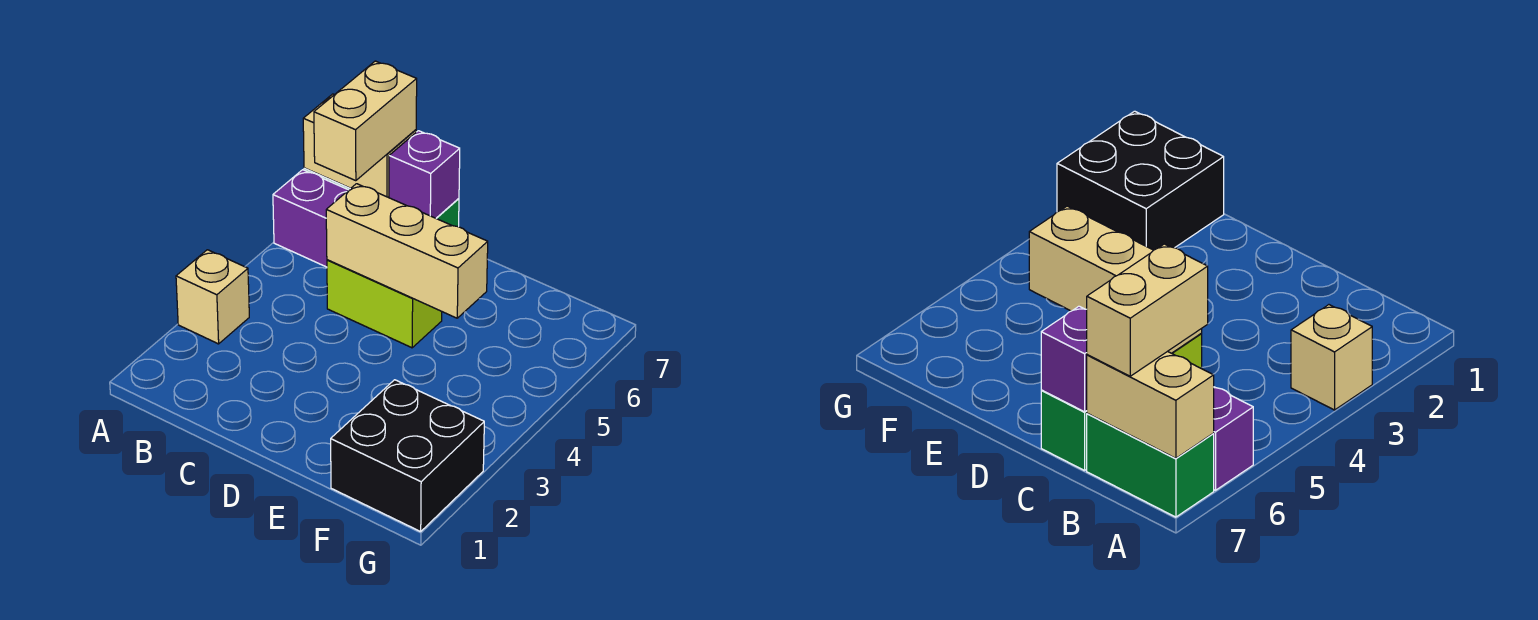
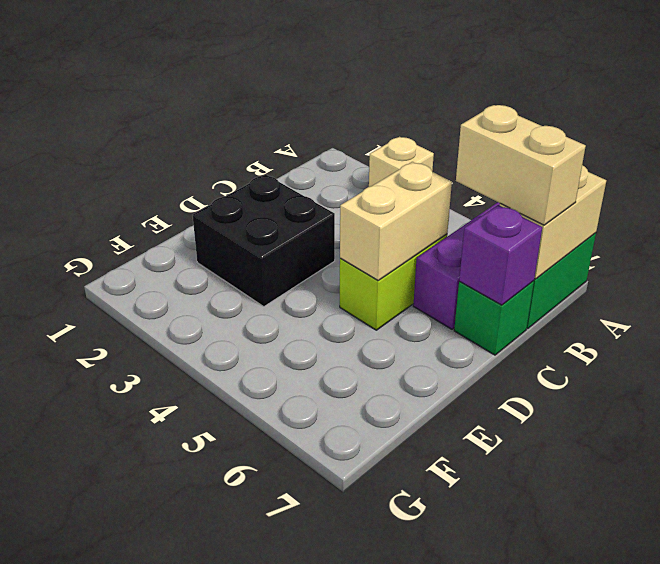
tan 1x3 brick [326,184,488,318] -> tan 1x2 brick [340,162,452,280]
black 2x2 brick [331,380,484,531] -> black 2x2 brick moved to [193,175,335,306]

